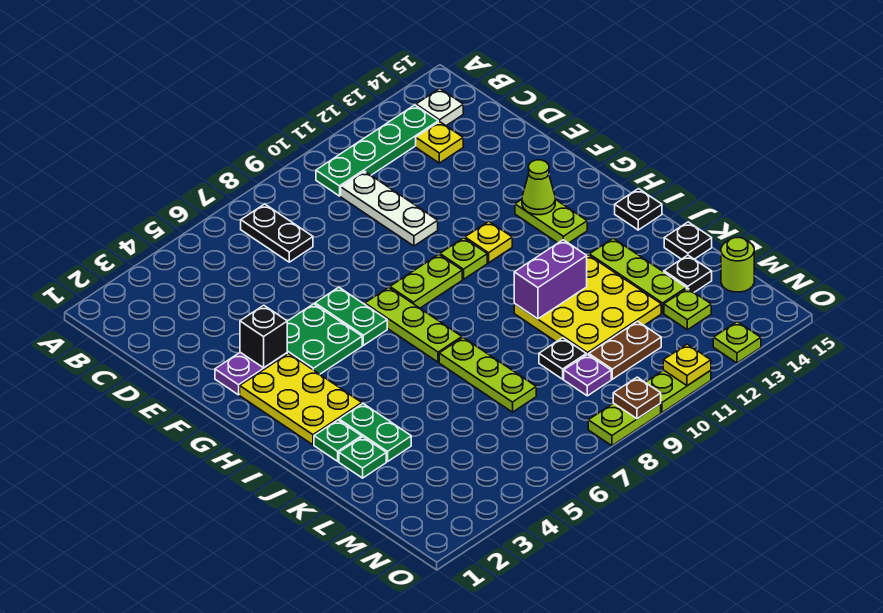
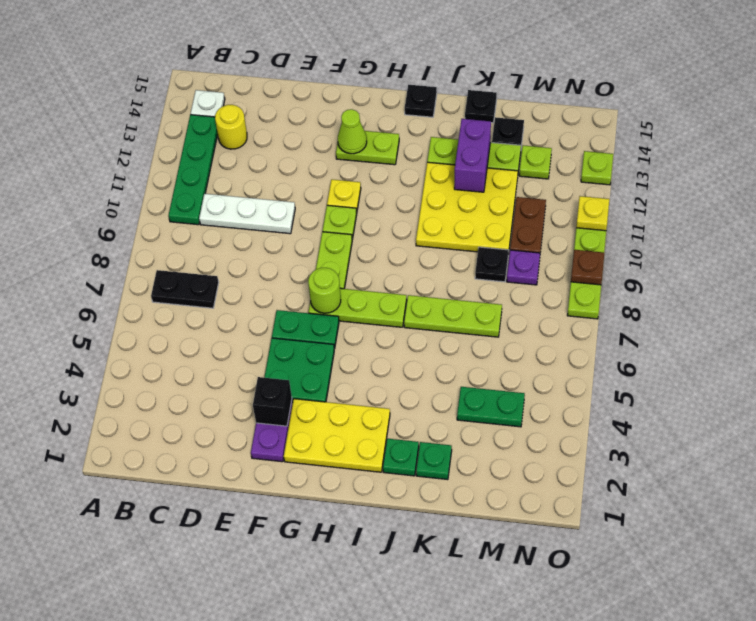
yellow 1x1 plate [416,122,463,163] -> yellow 1x1 round brick [215,105,247,149]
green 1x2 plate [339,404,411,462] -> green 1x2 plate moved to [457,387,525,427]
purple 1x2 brick [514,240,587,319] -> purple 1x2 brick moved to [454,119,491,192]
lime 1x1 round brick [721,238,754,292] -> lime 1x1 round brick moved to [308,268,341,313]

